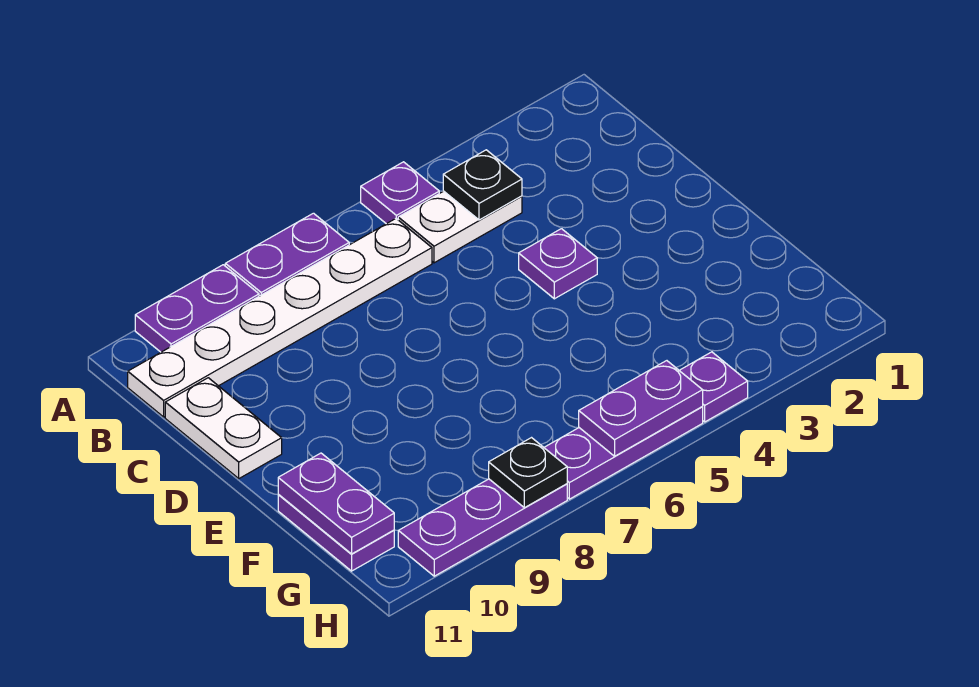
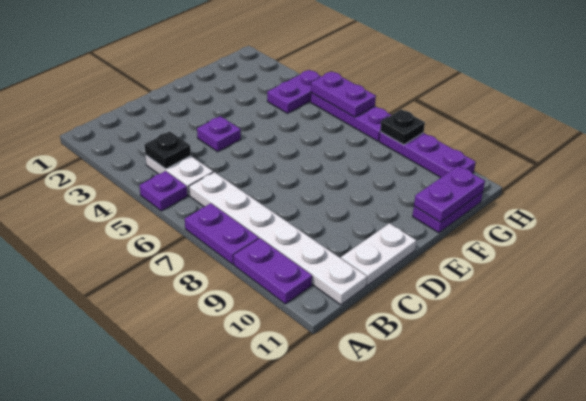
purple 1x1 plate [679,352,748,422] -> purple 1x2 plate [267,70,321,113]

